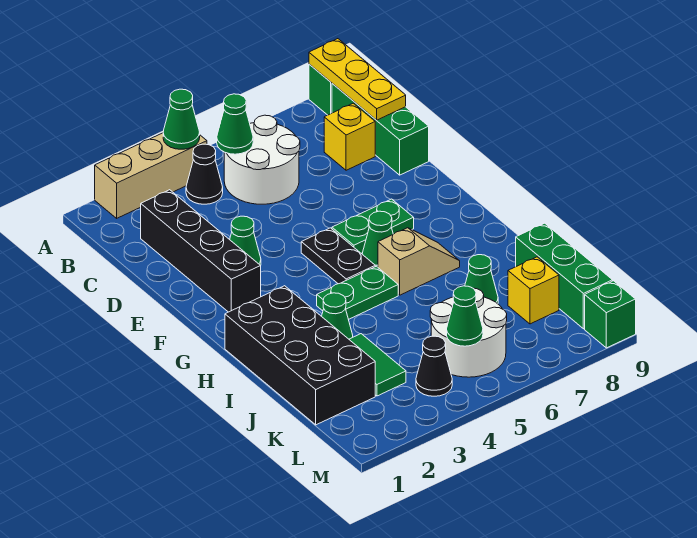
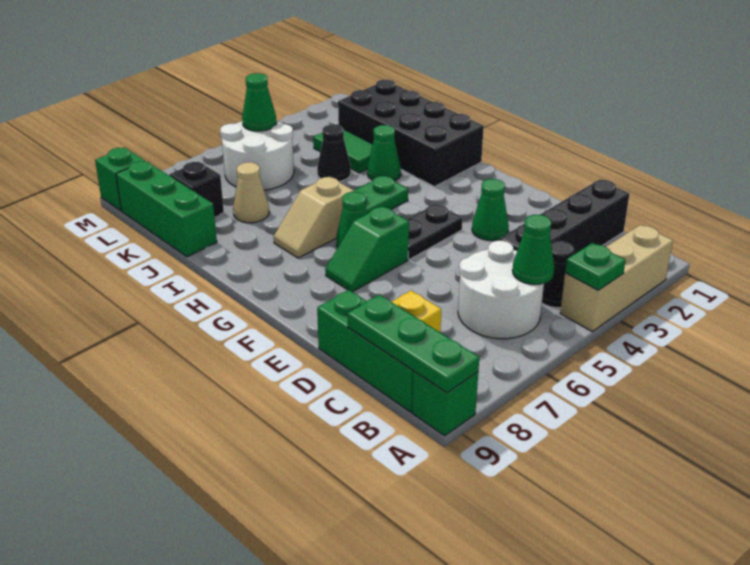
green 1x1 cone [163,89,200,149] -> green 1x1 plate [565,243,626,290]
yellow 1x3 plate [309,39,406,120] -> green 1x3 plate [347,295,479,393]
black 1x4 brick [141,190,261,312] -> black 1x4 brick turned to [500,180,629,255]
black 1x2 plate [301,228,375,284] -> black 1x2 plate turned to [406,204,462,259]
green 1x2 plate [332,199,414,253] -> green 1x2 slope [325,206,409,292]
green 1x1 cone [465,255,498,304] -> tan 1x1 cone [233,162,269,223]
yellow 1x1 brick [508,257,559,324] -> black 1x1 brick [169,162,224,216]
black 1x1 cone [416,336,452,396] -> black 1x1 cone moved to [317,125,351,181]

